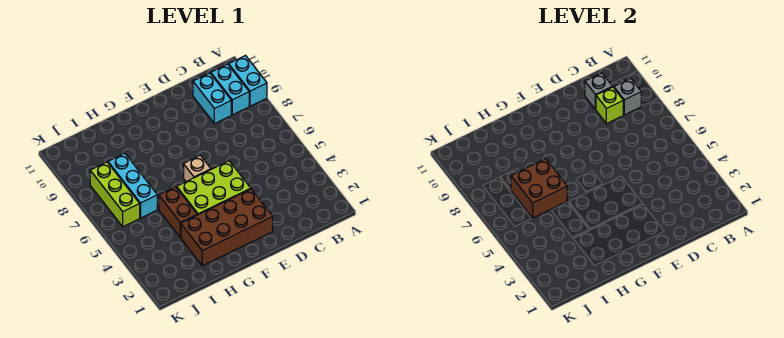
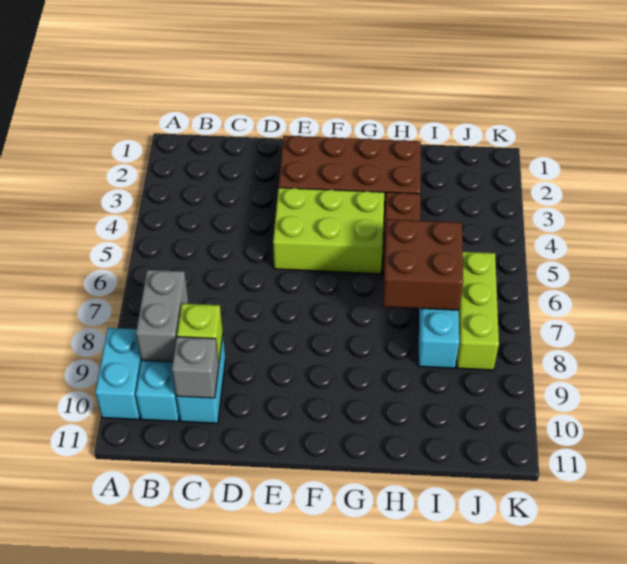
grey 1x1 brick [614,78,641,115] -> grey 1x2 brick [136,270,188,362]
tan 1x1 brick [184,155,211,182] -> none

